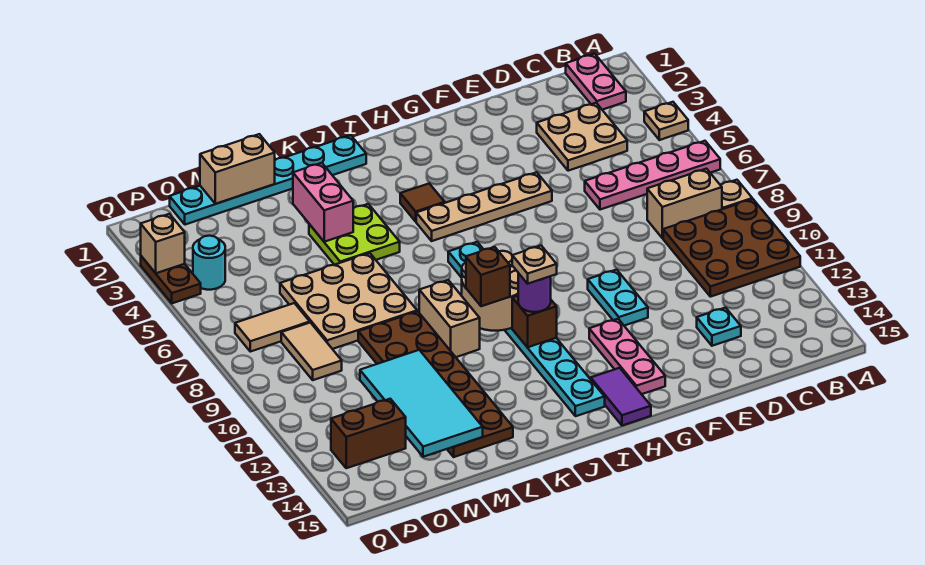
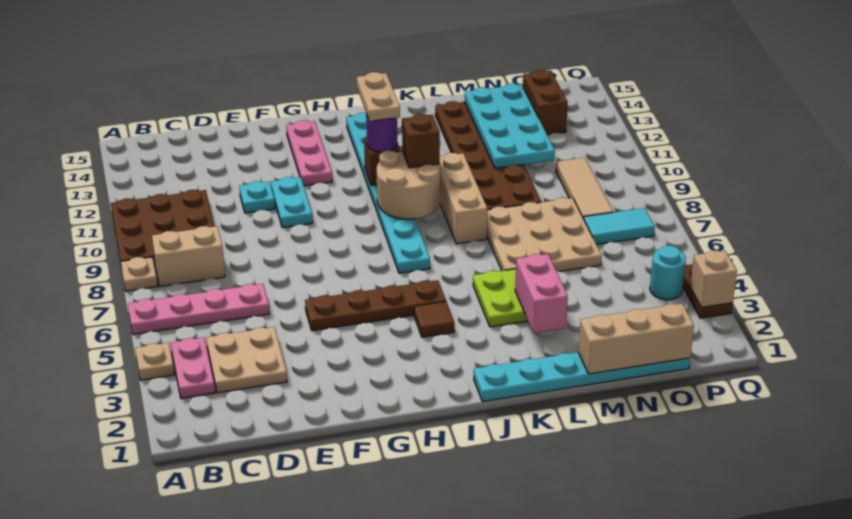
pink 1x2 plate [566,54,626,110] -> pink 1x2 plate moved to [171,338,215,398]
cyan 1x1 plate [697,308,741,346] -> cyan 1x1 plate moved to [239,181,275,213]
tan 1x4 plate [416,172,552,241] -> brown 1x4 plate [305,280,446,331]
purple 1x2 tile [591,368,651,426] -> none
tan 1x1 plate [512,246,557,284] -> tan 1x2 plate [357,72,400,121]
tan 1x2 brick [419,280,480,357] -> tan 1x3 brick [440,153,487,244]
tan 1x2 brick [200,134,275,204] -> tan 1x3 brick [578,304,694,374]
cyan 2x4 tile [360,350,483,457] -> cyan 2x4 plate [465,83,555,168]
tan 1x2 tile [235,303,310,352] -> cyan 1x2 tile [584,208,655,245]
tan 1x2 tile [281,323,342,380] -> tan 1x3 tile [556,158,613,219]
brown 1x2 brick [331,399,406,468] -> brown 1x2 brick turned to [523,70,568,135]

